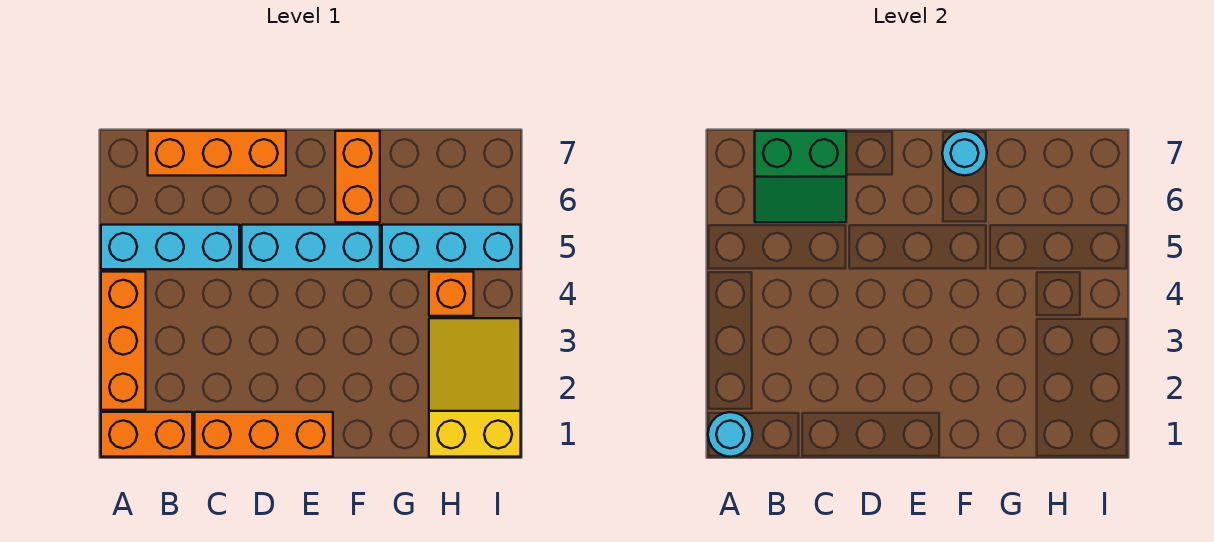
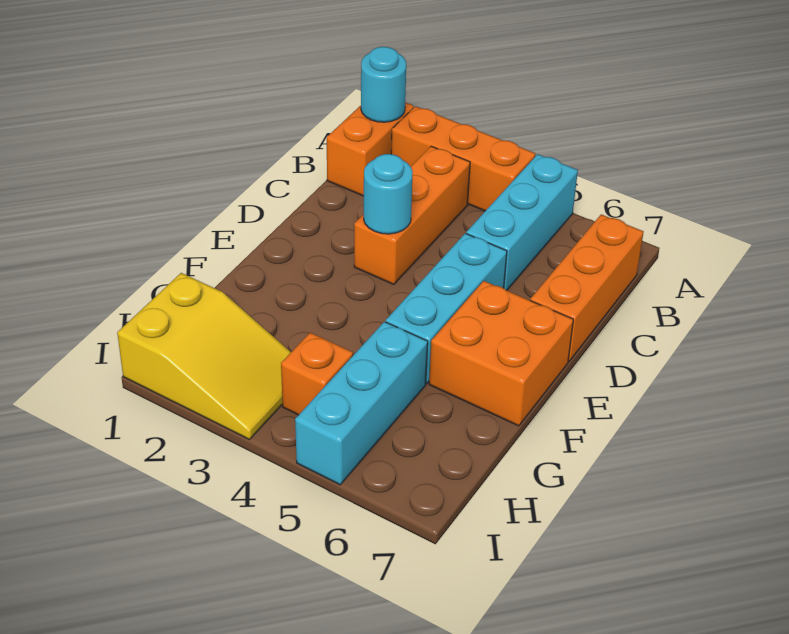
green 2x2 slope [755,131,846,222] -> none
orange 1x3 brick [195,412,333,457] -> orange 1x3 brick moved to [354,146,470,285]
orange 1x2 brick [335,131,380,222] -> orange 2x2 brick [429,281,573,426]
cyan 1x1 round brick [942,131,987,176] -> cyan 1x1 round brick moved to [364,154,413,234]

